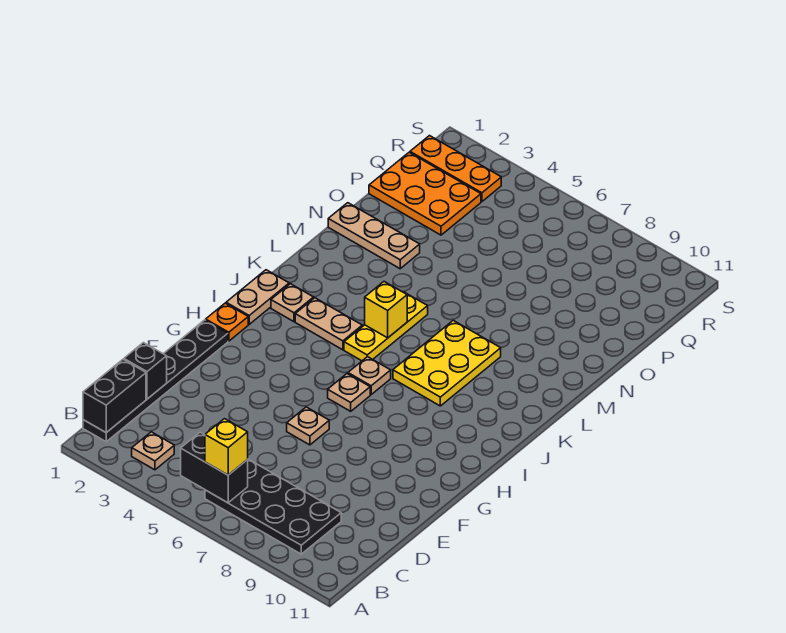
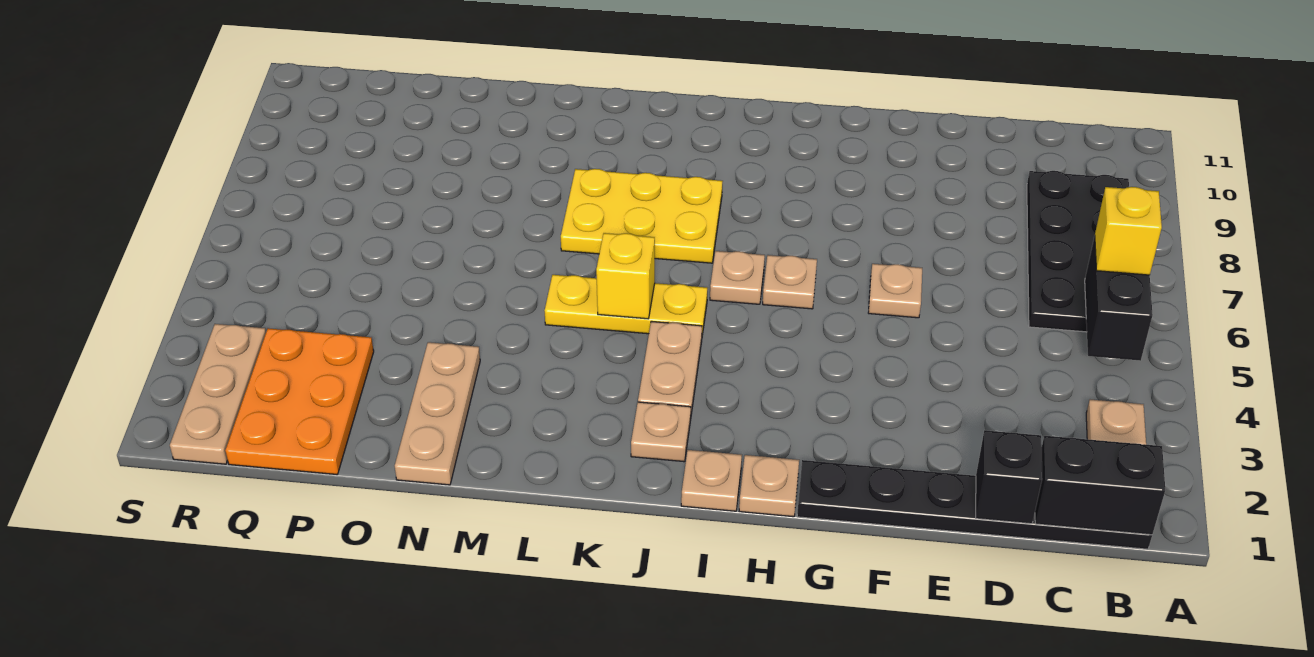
orange 1x1 plate [206,303,248,341] -> tan 1x1 plate [739,455,799,517]
tan 1x2 plate [226,270,289,324] -> tan 1x1 plate [681,450,742,511]
orange 1x3 plate [410,136,501,202] -> tan 1x3 plate [170,324,266,464]

